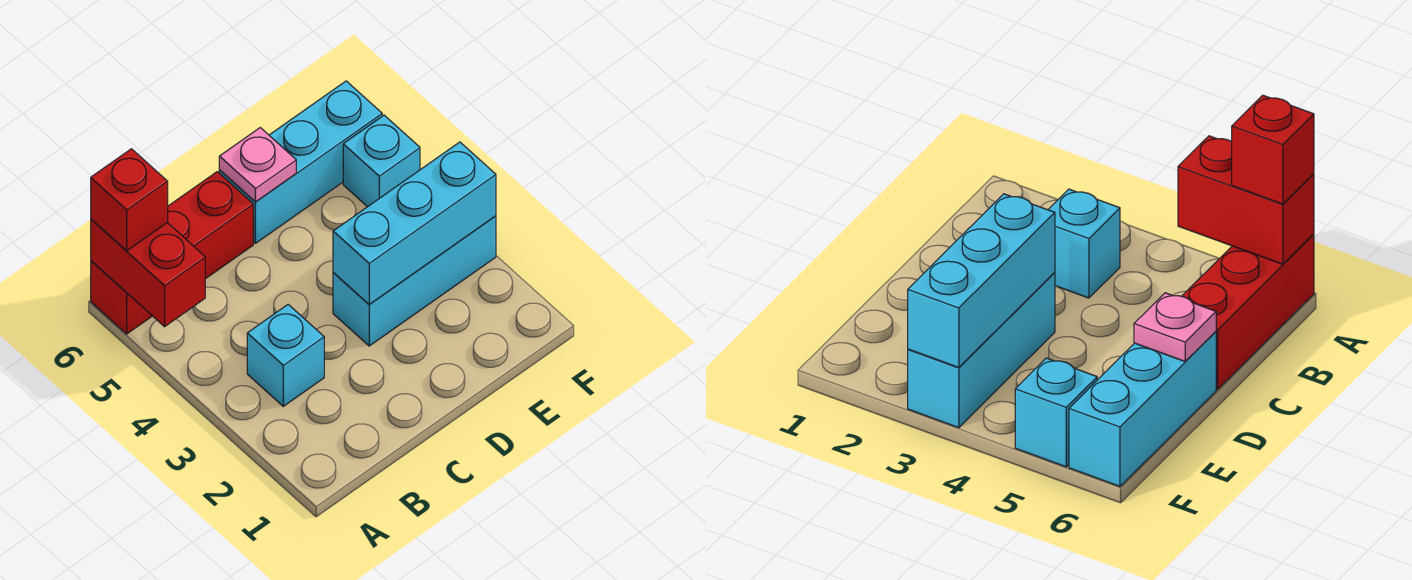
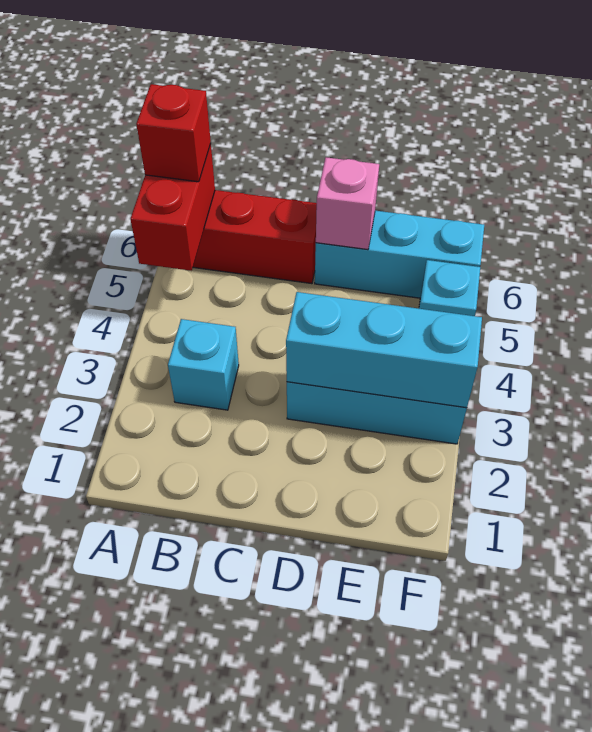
pink 1x1 plate [219,128,296,202] -> pink 1x1 brick [316,157,379,250]

